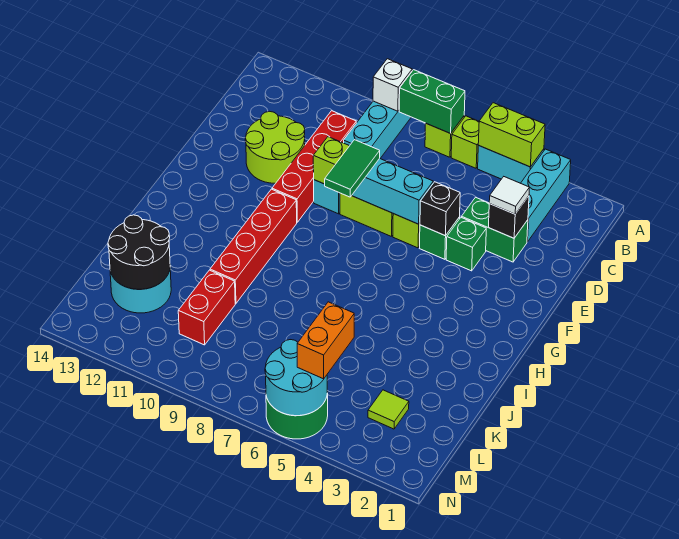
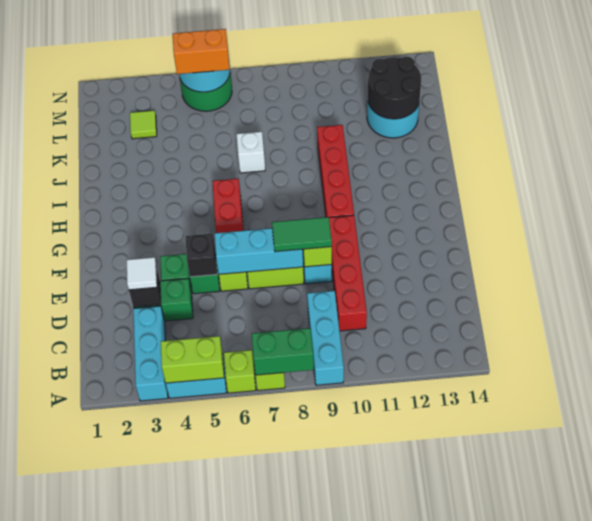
white 1x1 brick [373,59,412,111] -> white 1x1 brick moved to [236,132,265,173]
lime 2x2 round brick [245,111,305,183] -> none
green 1x2 tile [325,140,380,197] -> green 1x2 tile turned to [272,217,332,252]
red 1x2 brick [178,270,235,345] -> red 1x2 brick moved to [212,179,243,233]
orange 1x2 brick [297,302,354,379] -> orange 1x2 brick turned to [173,29,230,74]

